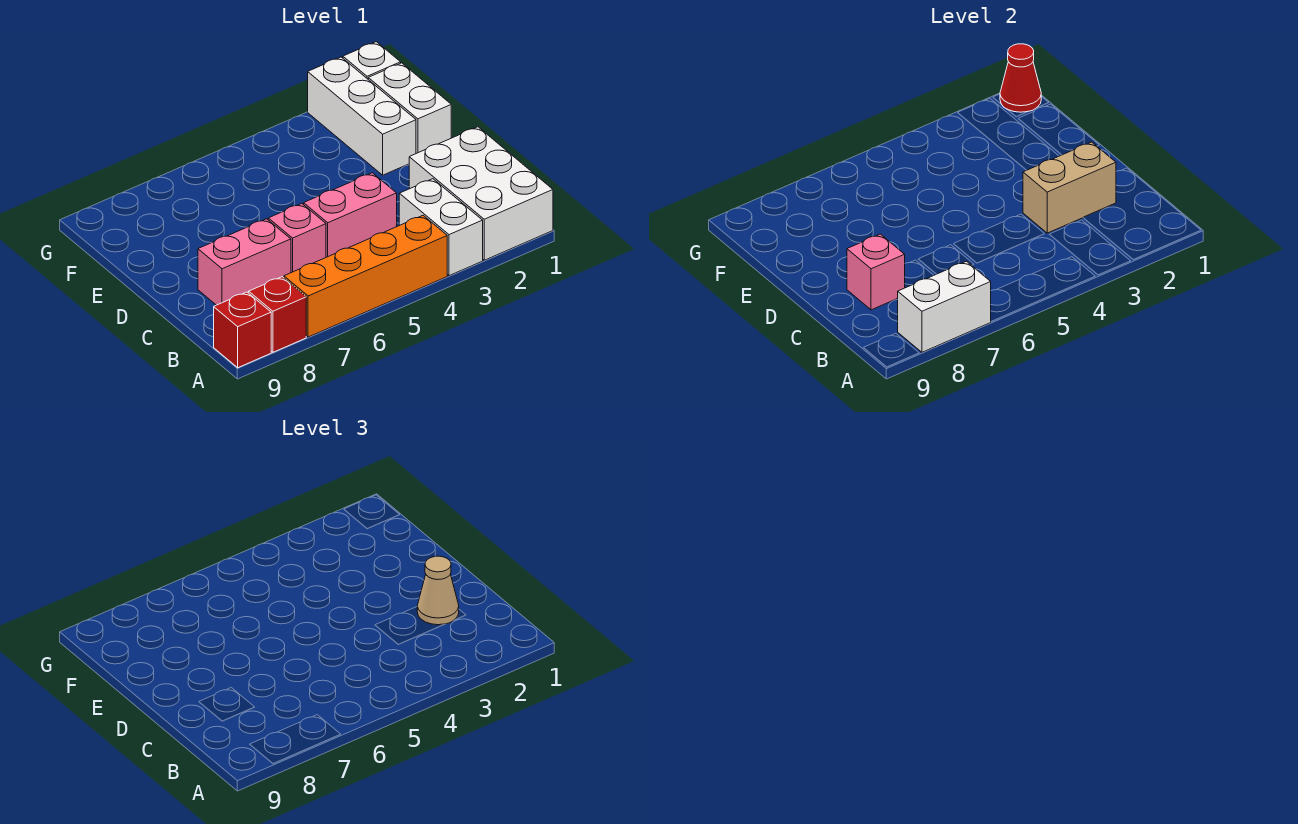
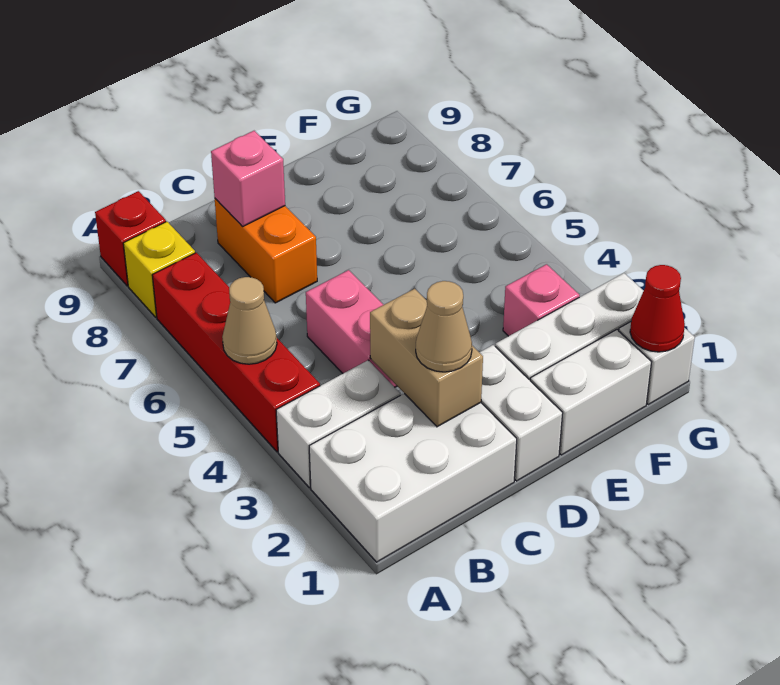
orange 1x4 brick [284,216,447,337] -> red 1x4 brick [152,253,320,452]
none -> tan 1x1 cone [222,277,277,364]
white 1x2 brick [898,261,991,352] -> white 1x2 brick moved to [479,345,563,481]
red 1x1 brick [249,277,306,352] -> yellow 1x1 brick [123,222,195,317]
pink 1x1 brick [268,204,326,273] -> pink 1x1 brick moved to [503,264,580,336]
pink 1x2 brick [198,219,291,305] -> orange 1x2 brick [215,199,317,303]

